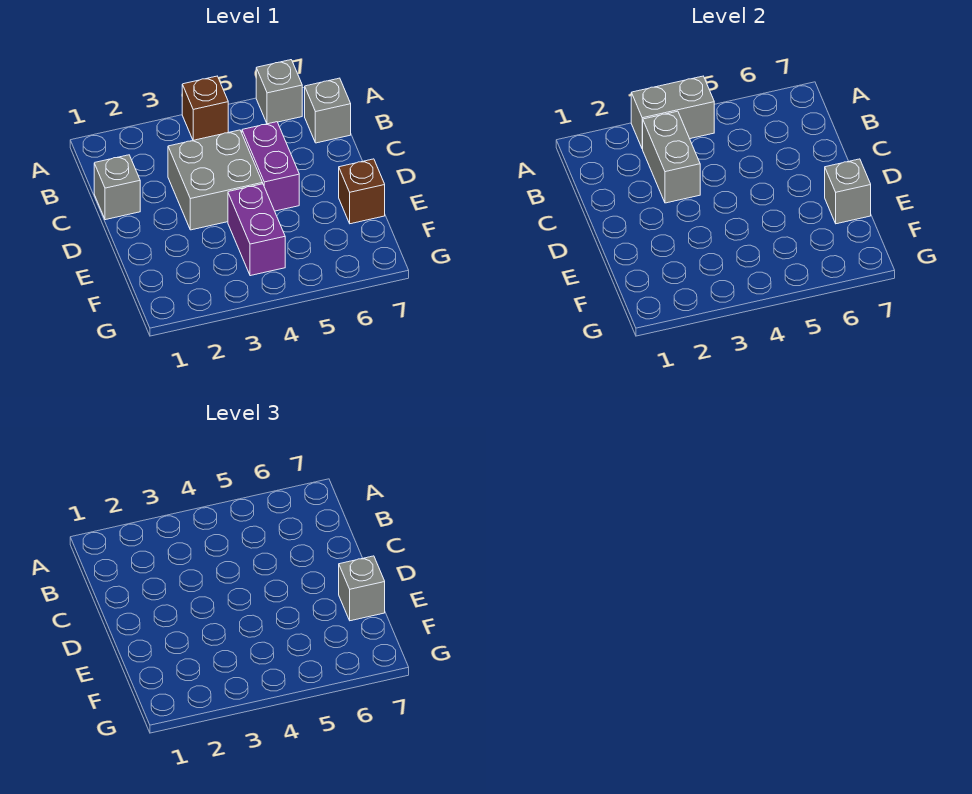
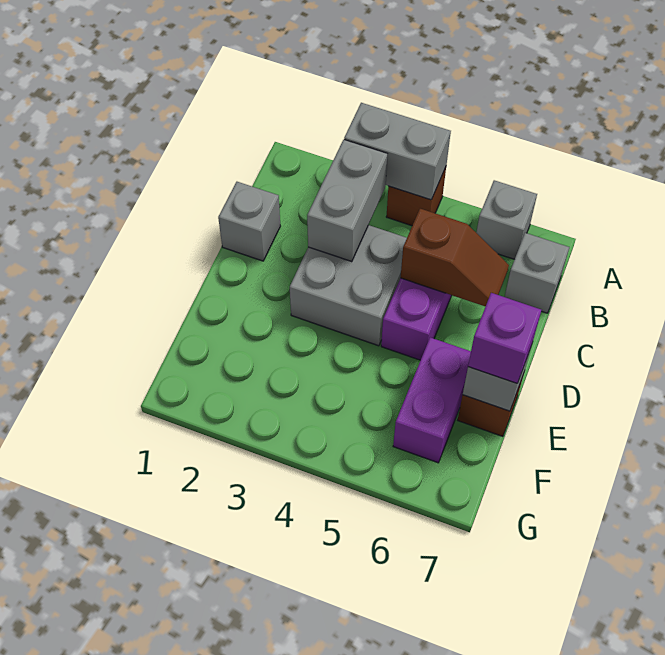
none -> brown 1x2 slope [401,209,509,306]
purple 1x2 brick [228,184,285,276] -> purple 1x2 brick moved to [393,337,471,463]
grey 1x1 brick [339,556,385,621] -> purple 1x1 brick [468,293,541,383]

